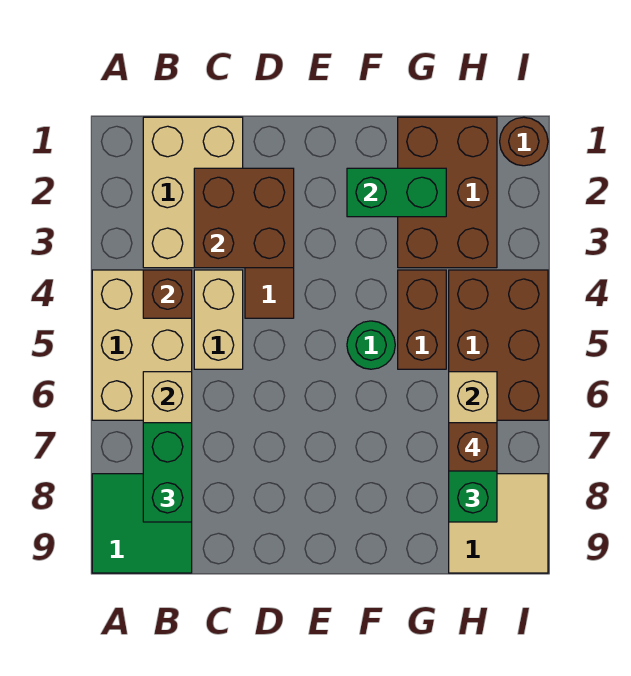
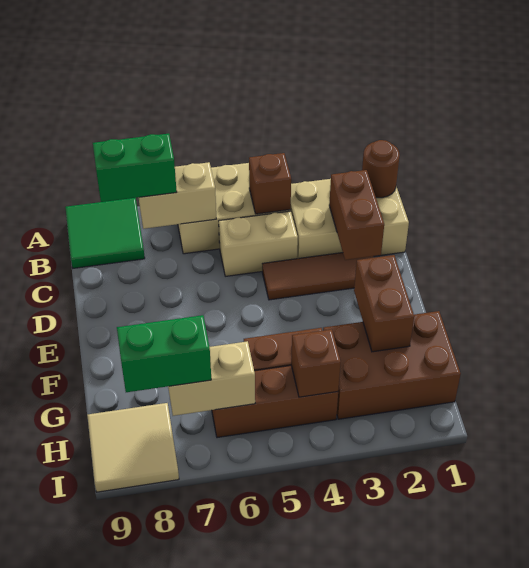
brown 2x2 brick [194,168,294,268] -> brown 1x2 brick [329,170,384,260]
green 1x2 brick [347,168,446,217] -> brown 1x2 brick [354,255,414,352]
green 1x1 round brick [347,321,395,369] -> none
brown 2x3 brick [449,270,548,420] -> brown 1x3 brick [212,366,338,438]
brown 1x1 brick [449,423,497,471] -> brown 1x1 brick moved to [291,329,341,397]
brown 1x1 round brick [500,117,548,166] -> brown 1x1 round brick moved to [362,140,400,198]

